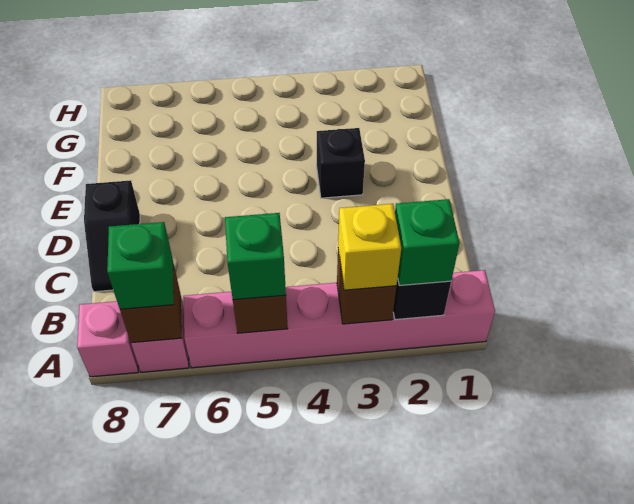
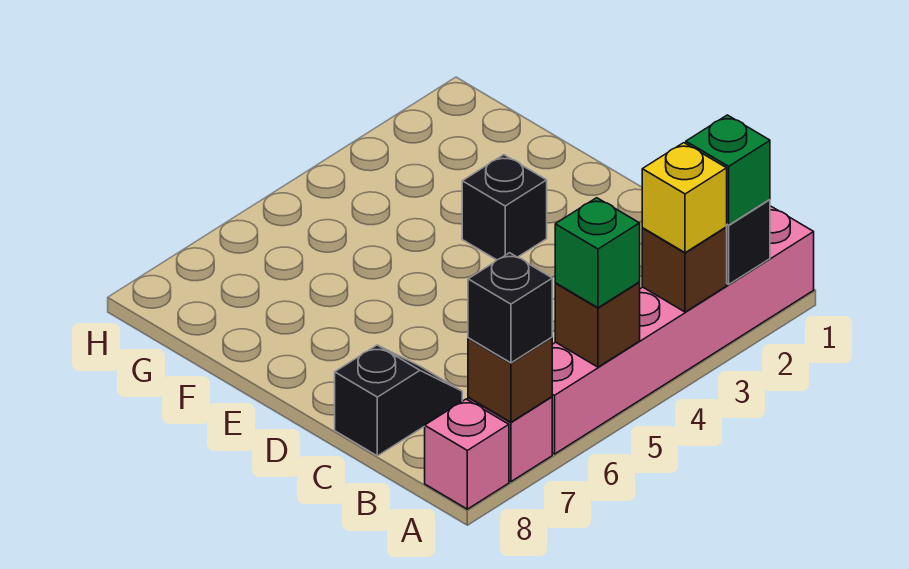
green 1x1 brick [107,222,174,309] -> black 1x1 brick [468,253,552,363]
black 1x2 slope [84,180,140,292] -> black 1x2 slope turned to [335,345,462,456]

